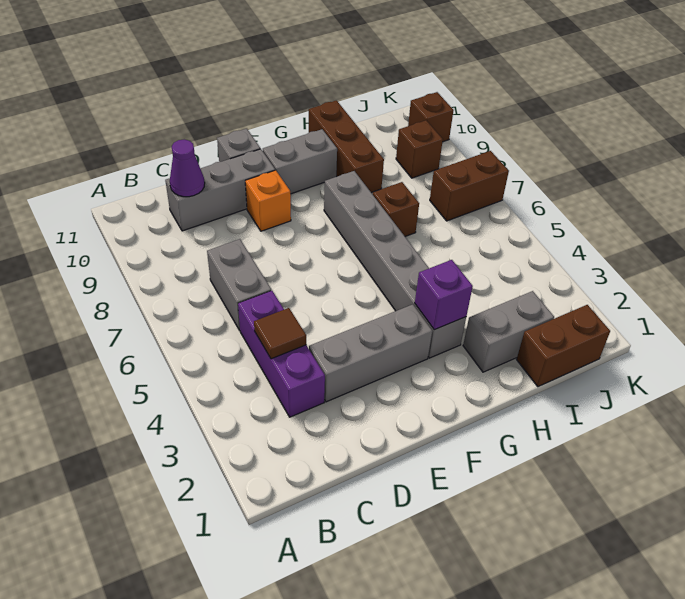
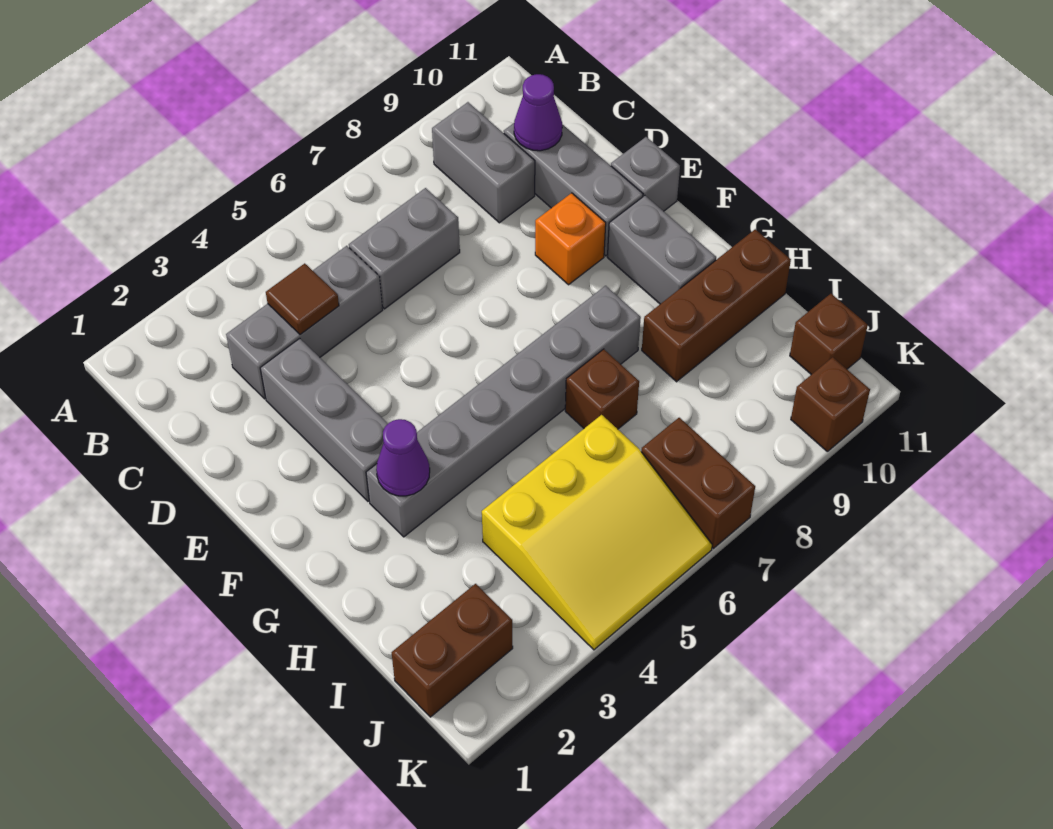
purple 1x3 brick [238,290,325,417] -> grey 1x3 brick [226,246,383,399]
purple 1x1 brick [415,260,473,330] -> purple 1x1 cone [376,419,430,496]
grey 1x2 brick [463,291,554,372] -> grey 1x2 brick moved to [432,102,535,223]
brown 1x2 brick [517,305,610,387] -> brown 1x2 brick turned to [392,584,513,717]
none -> yellow 3x3 slope [482,415,712,650]
brown 1x1 brick [396,120,443,178] -> brown 1x1 brick moved to [790,294,868,375]

